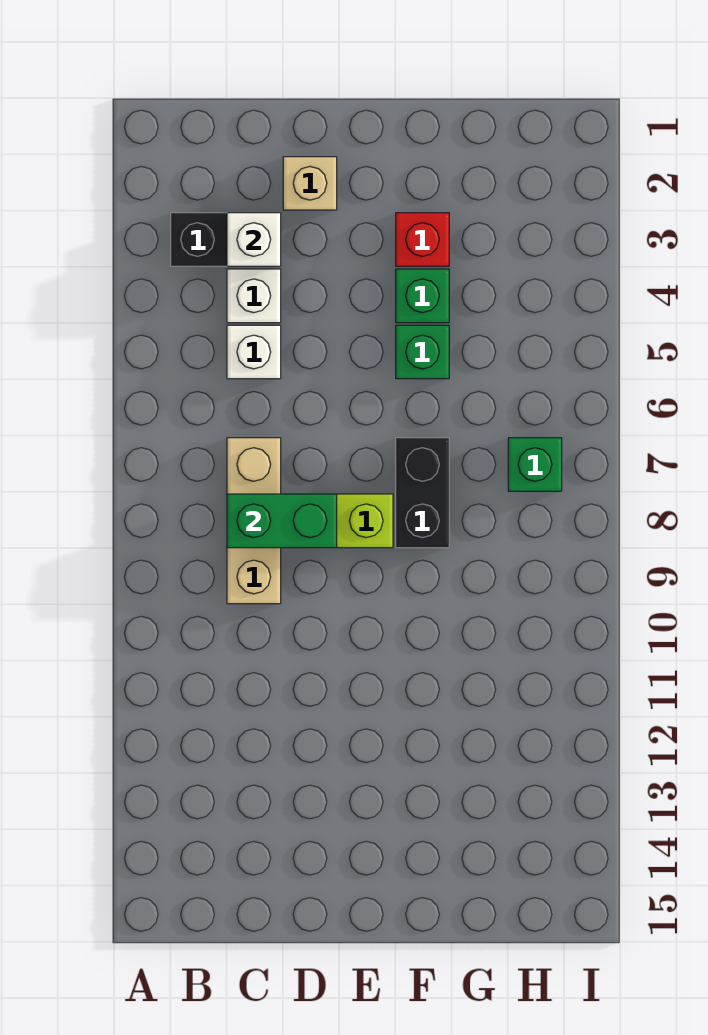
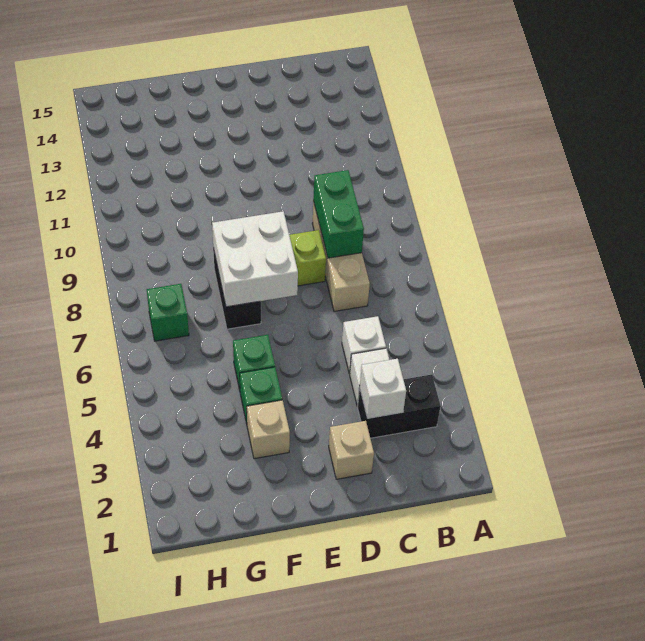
green 1x2 brick [227,494,337,548] -> green 1x2 brick turned to [313,170,364,258]
none -> white 2x2 brick [212,211,298,307]
red 1x1 brick [396,213,449,266] -> tan 1x1 brick [247,400,290,459]

